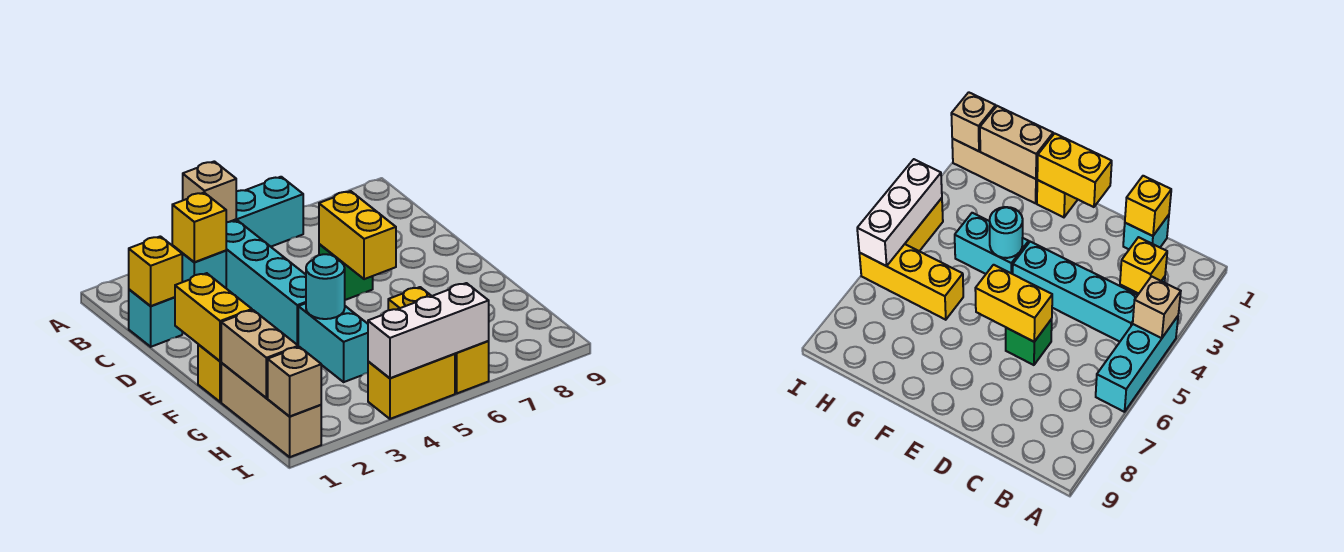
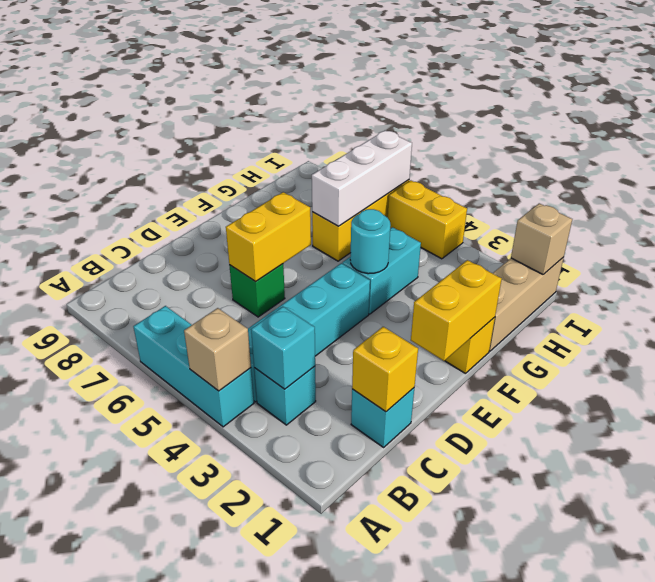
yellow 1x1 brick [172,193,226,262] -> cyan 1x1 brick [251,307,315,389]
tan 1x2 brick [221,310,298,398] -> none
white 1x3 brick [368,283,489,378] -> white 1x3 brick turned to [312,130,412,226]

